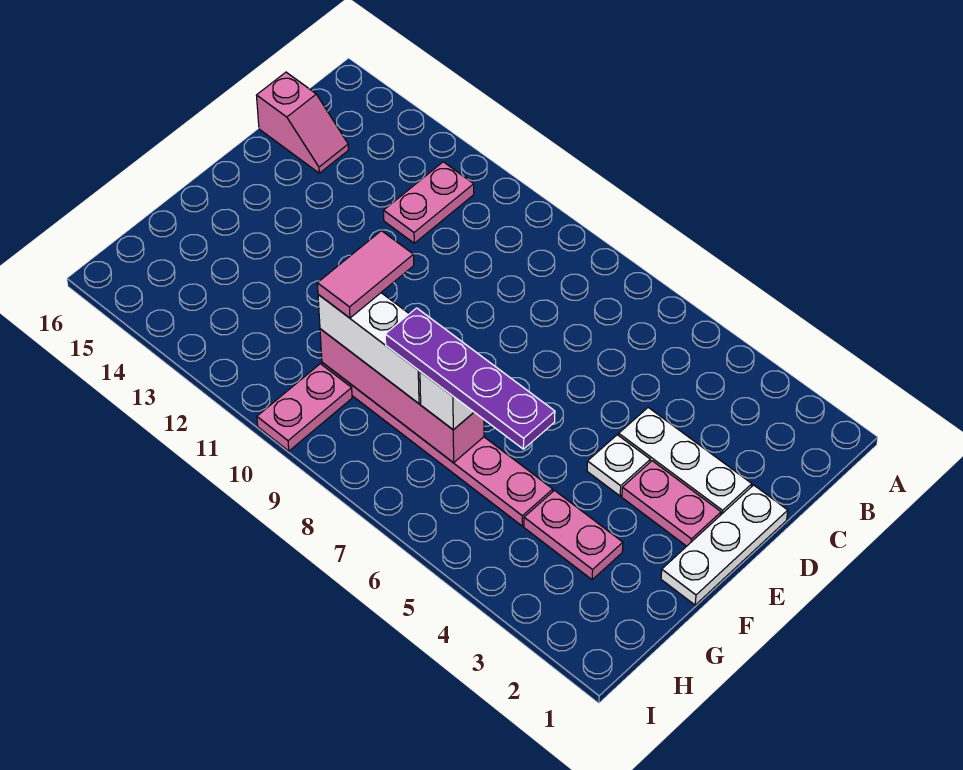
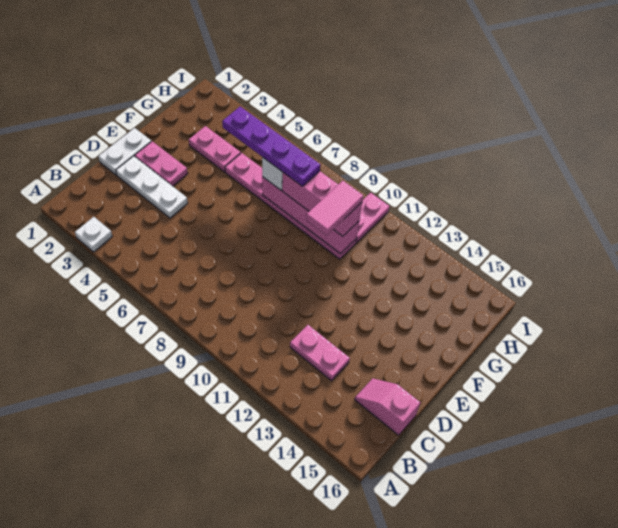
pink 1x2 plate [384,162,474,243] -> pink 1x2 plate turned to [290,325,350,381]
white 1x3 plate [661,485,788,605] -> white 1x2 plate [98,128,151,175]
white 1x1 plate [587,435,650,496] -> white 1x1 plate moved to [75,217,112,252]
white 1x3 brick [318,293,421,403] -> pink 1x3 brick [282,171,362,236]

